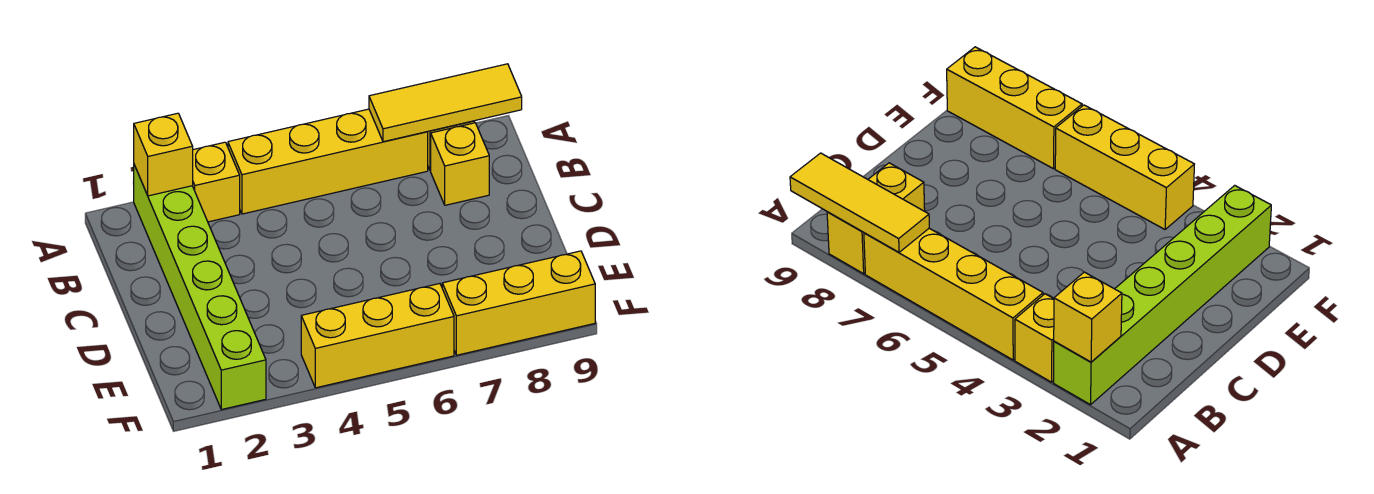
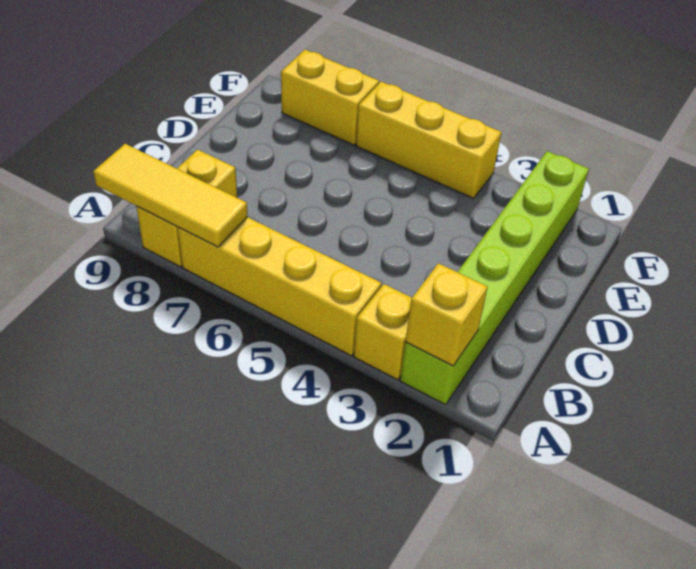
yellow 1x3 brick [442,251,595,355] -> yellow 1x2 brick [281,50,379,145]

